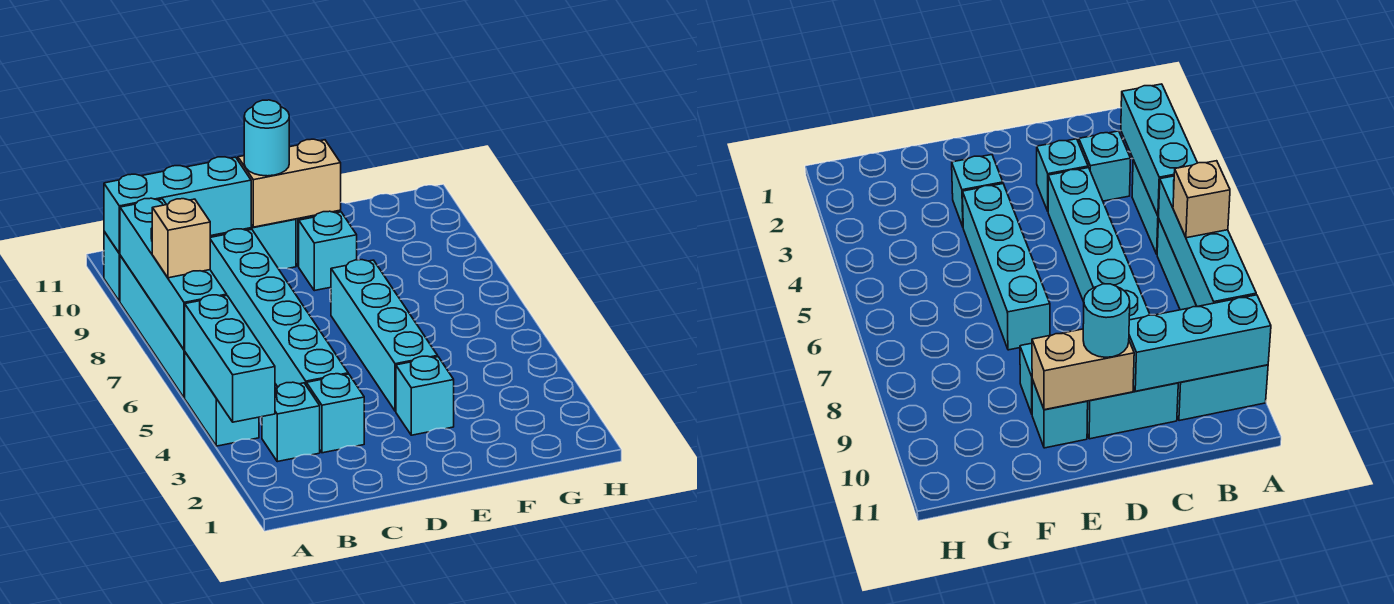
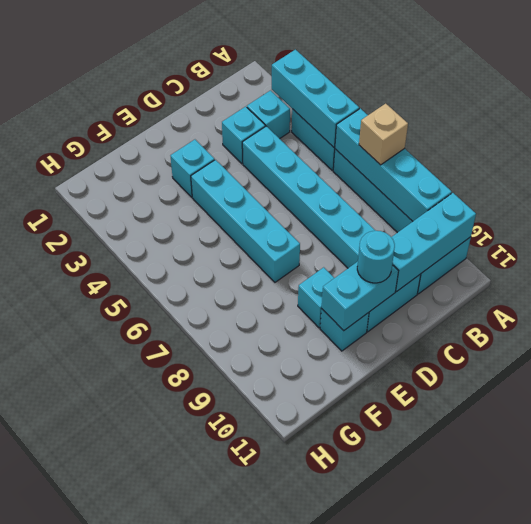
tan 1x2 brick [238,139,341,227] -> cyan 1x2 brick [322,262,398,331]

